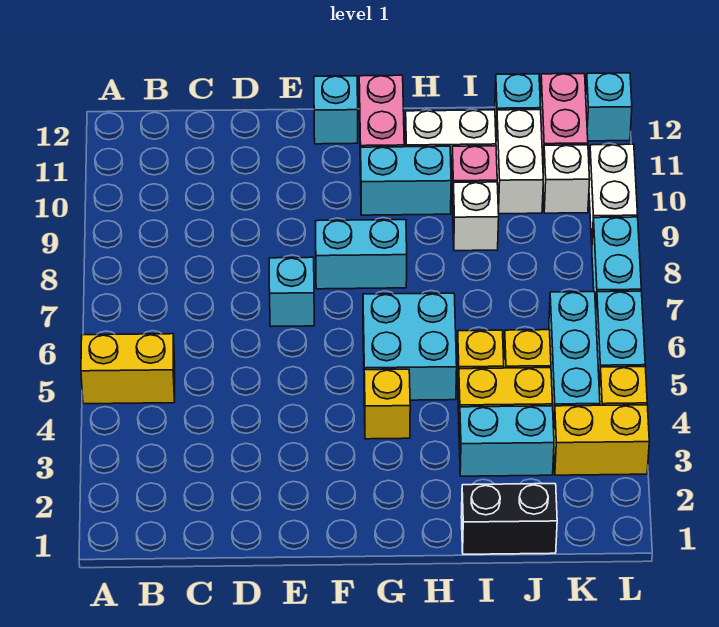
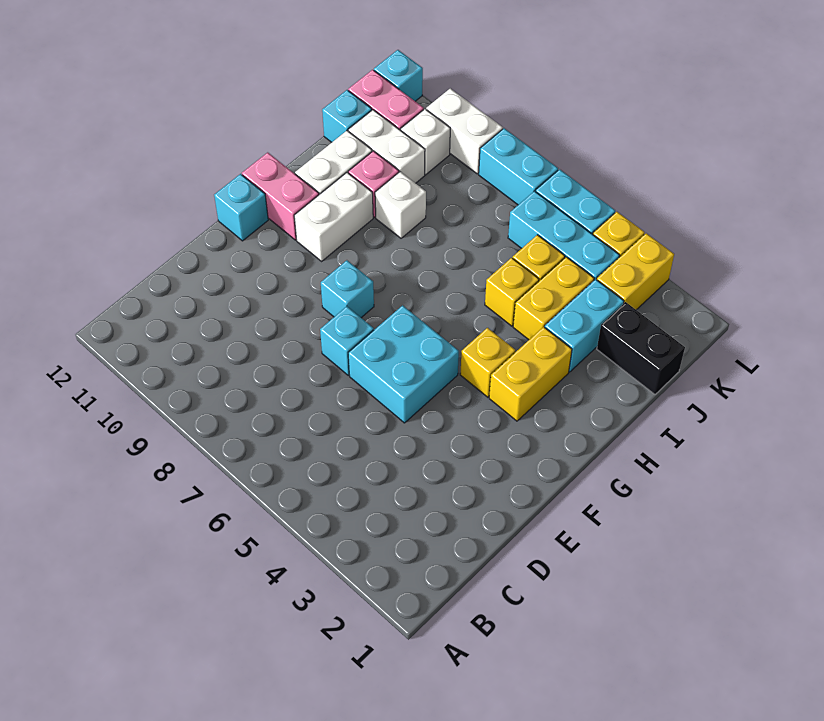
yellow 1x2 brick [81,334,175,404] -> yellow 1x2 brick moved to [489,327,572,421]
cyan 1x2 brick [315,220,407,289] -> cyan 1x1 brick [321,260,374,318]
cyan 2x2 brick [363,293,457,400] -> cyan 2x2 brick moved to [348,305,459,423]
cyan 1x2 brick [361,146,451,215] -> white 1x2 brick [294,173,373,261]
black 1x2 brick [461,484,557,554] -> black 1x2 brick turned to [597,302,685,394]

